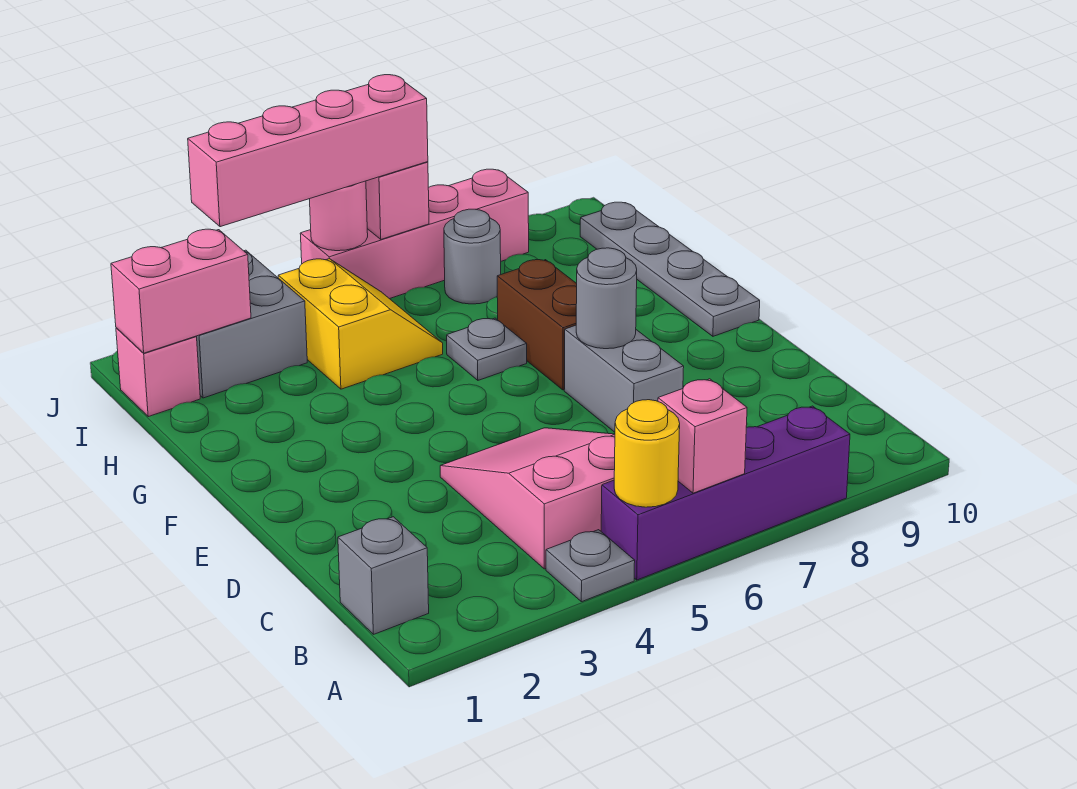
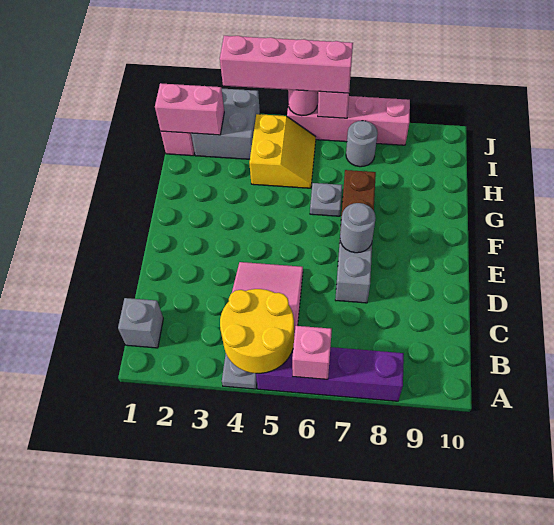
yellow 1x1 round brick [614,400,680,507] -> yellow 2x2 round brick [220,289,294,373]
grey 1x4 plate [580,202,760,336] -> none

